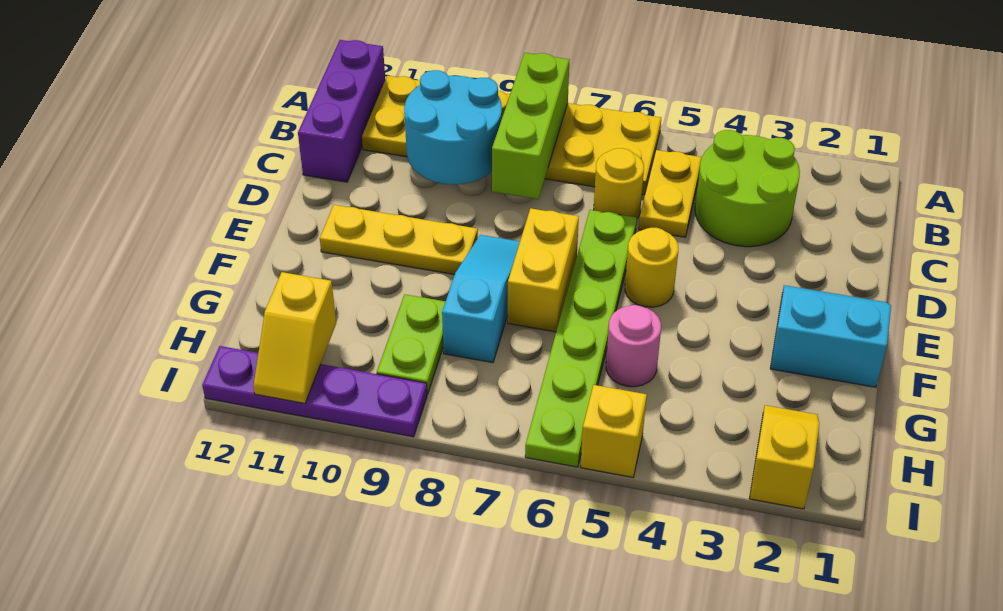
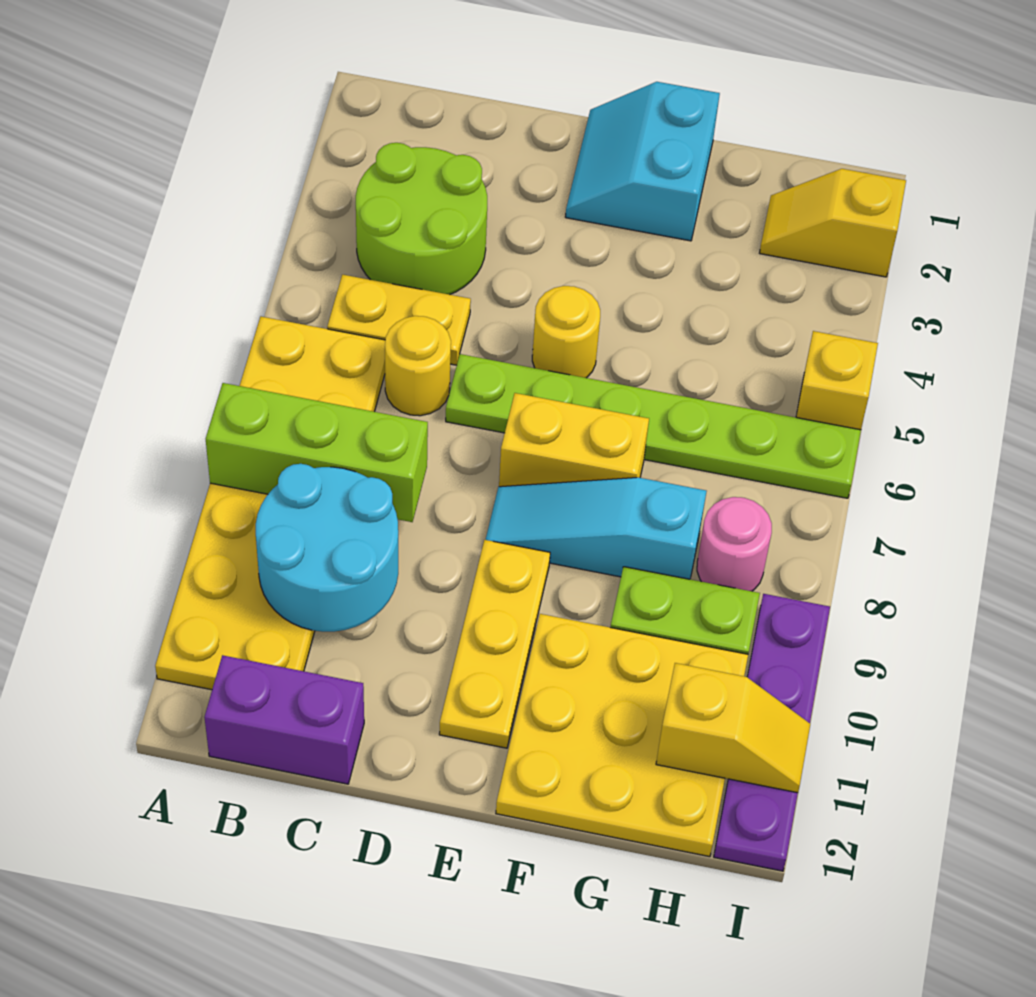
purple 1x3 brick [298,40,385,182] -> purple 1x2 brick [204,655,364,784]
none -> yellow 3x3 plate [496,614,748,857]
pink 1x1 round brick [606,305,661,387] -> pink 1x1 round brick moved to [697,497,772,591]

